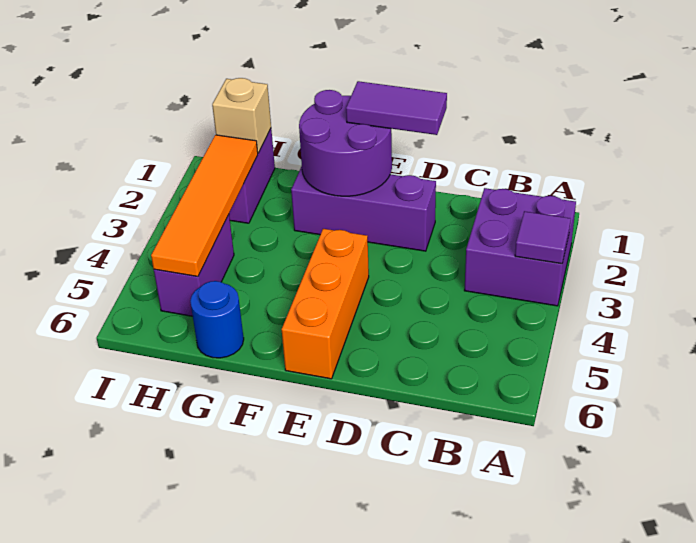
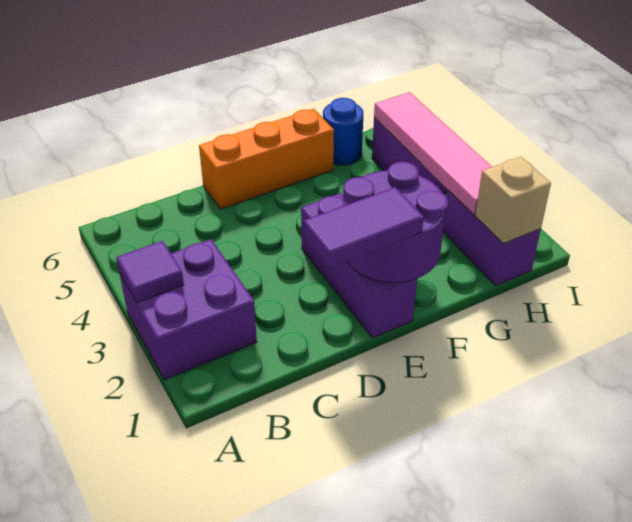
purple 1x3 brick [291,166,436,251] -> purple 1x3 brick turned to [301,193,417,338]
orange 1x3 brick [282,229,369,379] -> orange 1x3 brick turned to [199,109,334,209]
orange 1x4 tile [151,135,258,277] -> pink 1x4 tile [374,92,492,215]

